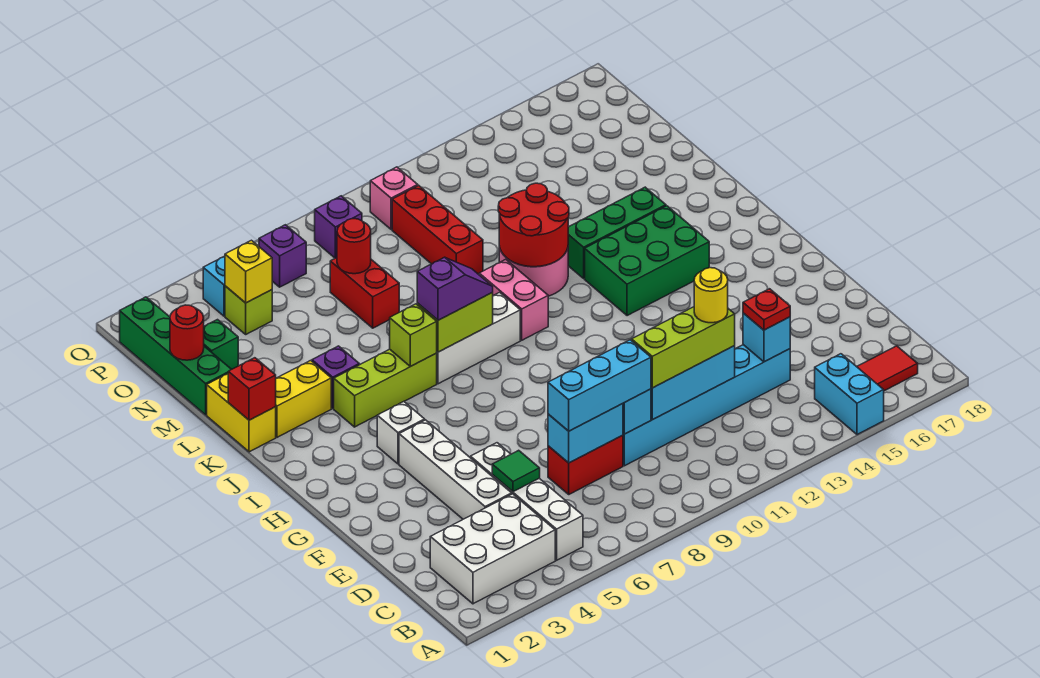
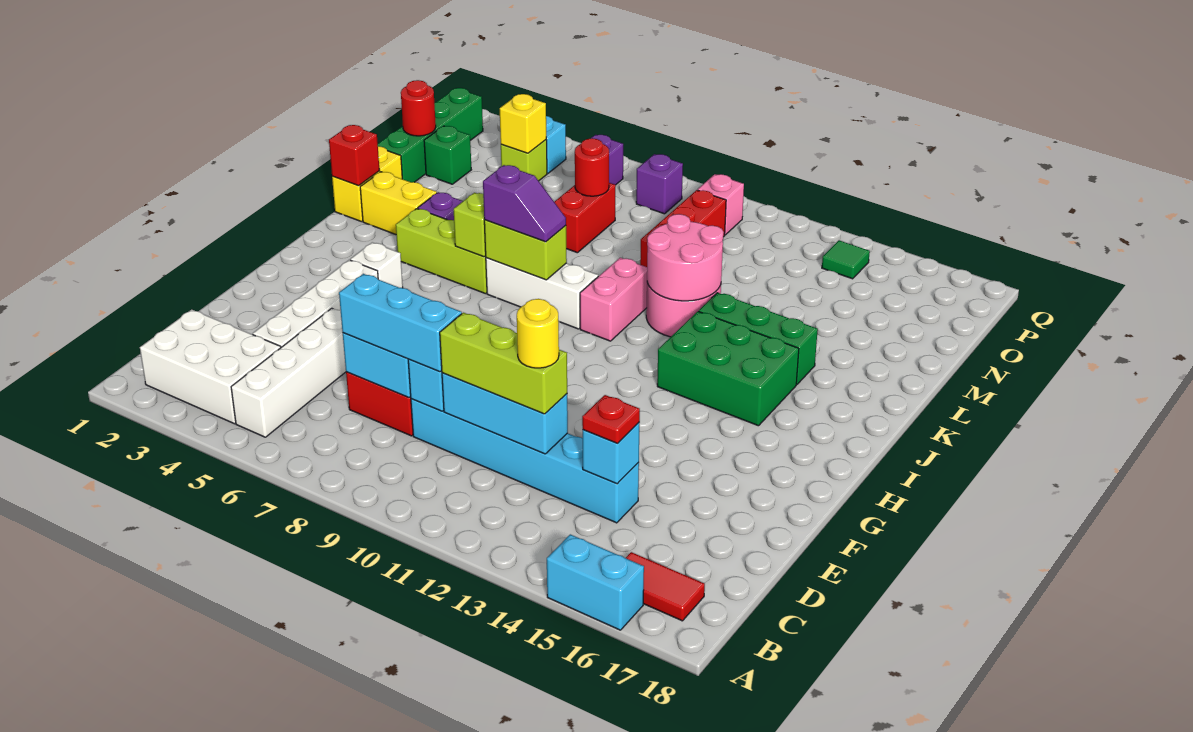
cyan 1x2 brick [815,354,884,435] -> cyan 1x2 brick turned to [547,534,644,630]
green 1x1 tile [492,450,540,492] -> green 1x1 tile moved to [822,240,870,279]
red 2x2 round brick [498,183,569,267] -> pink 2x2 round brick [647,214,723,301]

